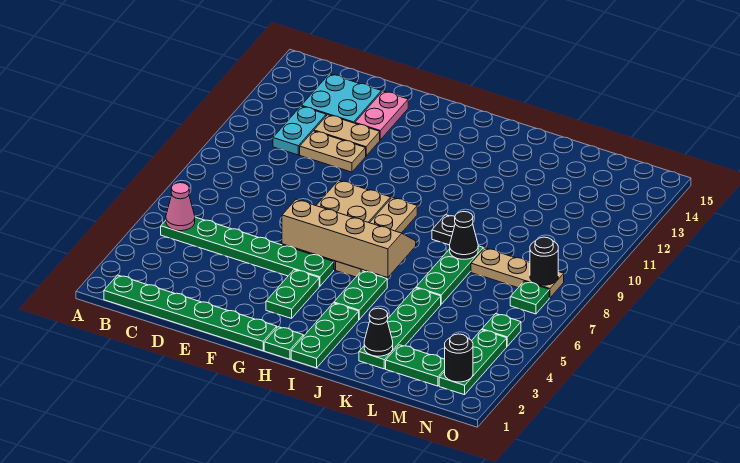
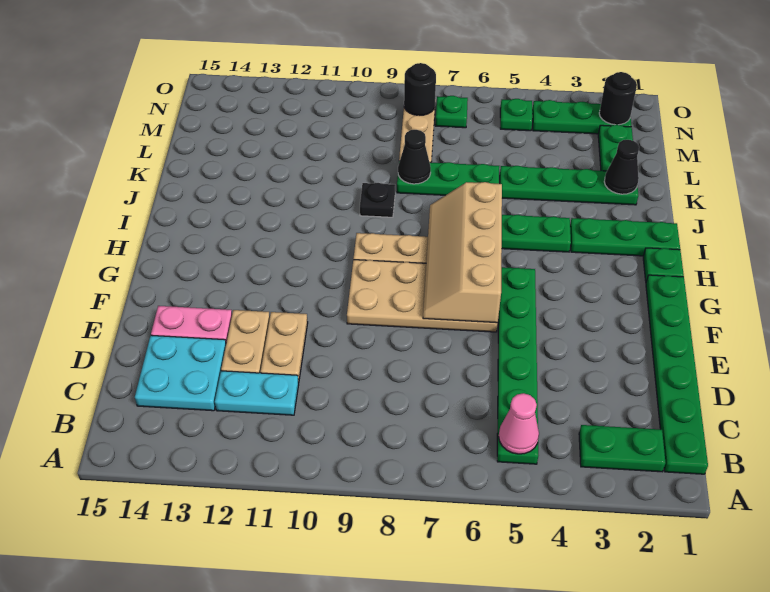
green 1x2 plate [266,270,319,318] -> green 1x2 plate moved to [579,425,665,472]

